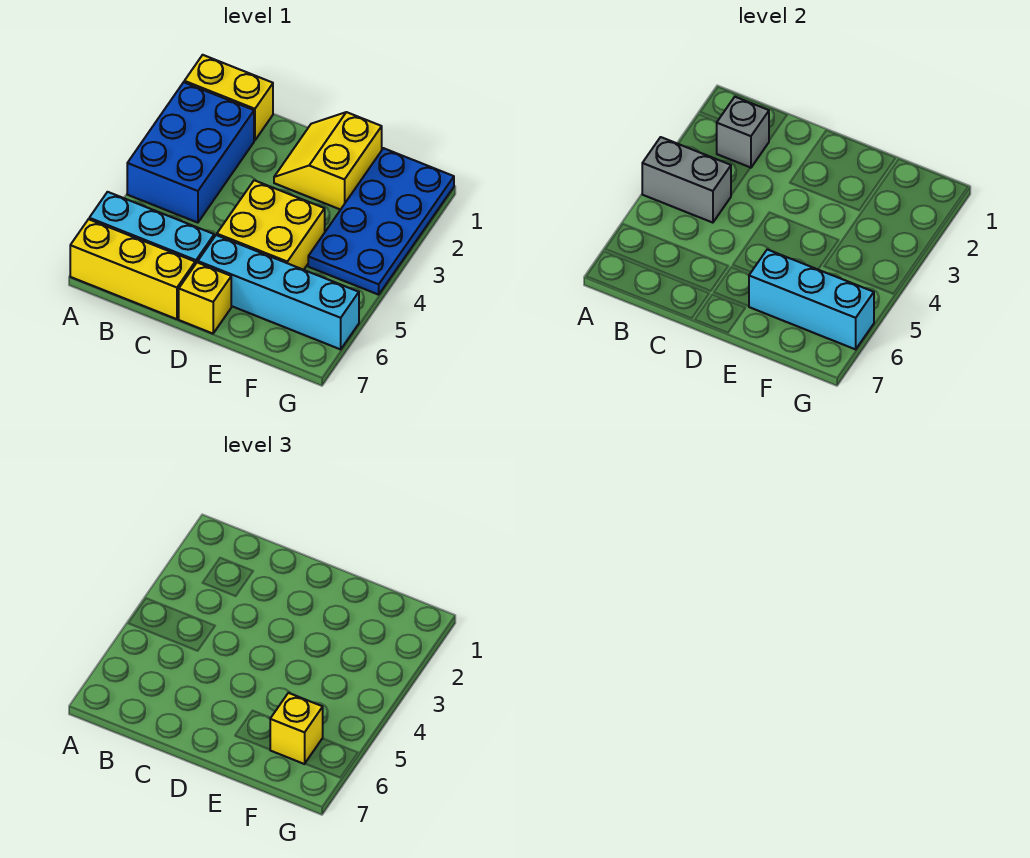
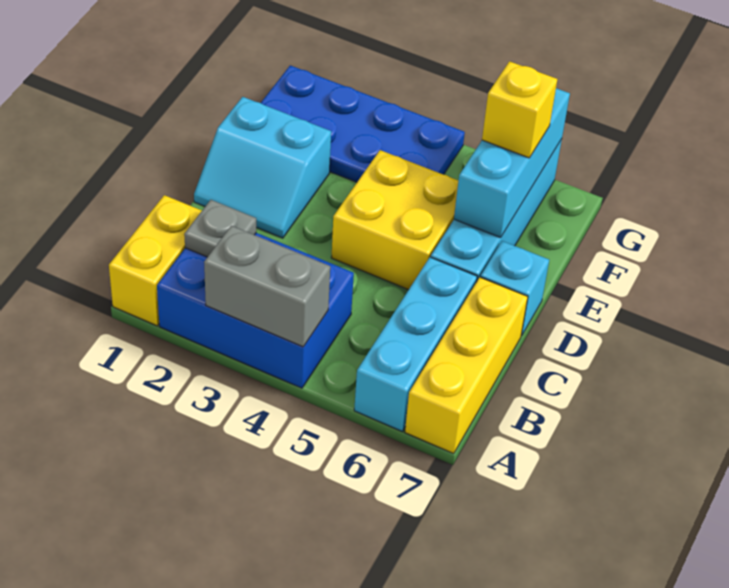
grey 1x2 brick [642,137,731,223] -> grey 1x2 brick turned to [204,226,330,347]
grey 1x1 brick [717,97,769,168] -> grey 1x1 plate [184,200,256,257]
yellow 2x2 slope [274,112,382,210] -> cyan 2x2 slope [194,97,331,238]
yellow 1x1 brick [179,263,231,334] -> cyan 1x1 brick [481,241,549,336]

